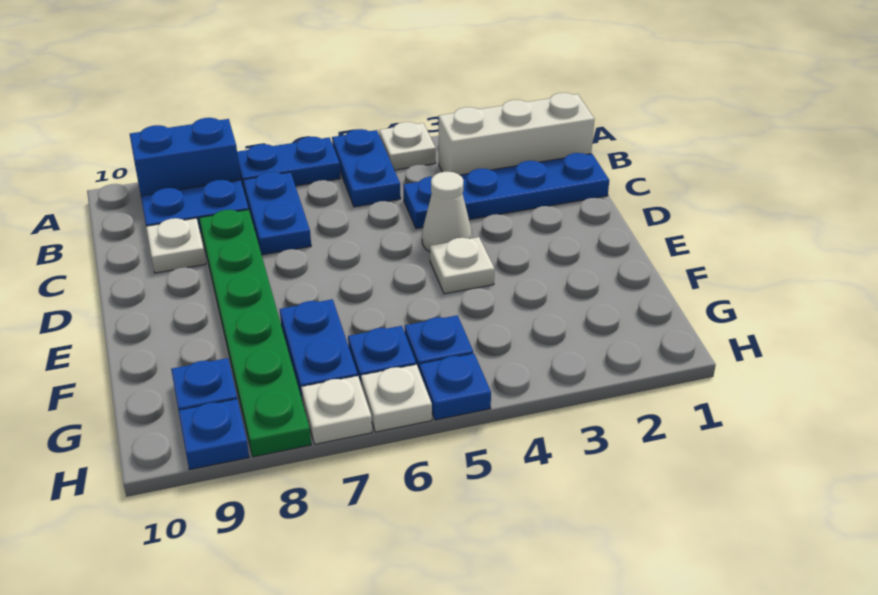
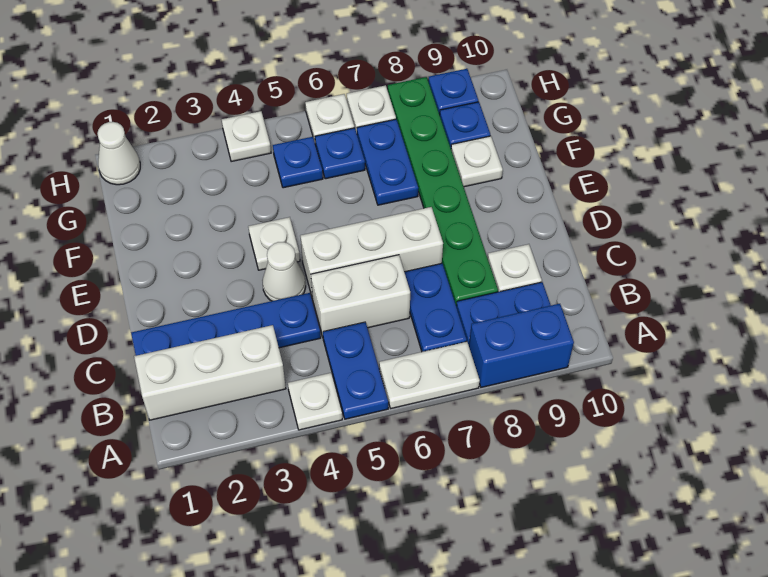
blue 1x2 plate [237,137,340,192] -> white 1x2 plate [379,342,480,408]
none -> white 1x2 brick [311,255,410,336]
none -> white 1x3 brick [300,207,443,298]
none -> white 1x1 plate [451,136,503,187]
none -> white 1x1 cone [97,122,140,185]
none -> white 1x1 plate [222,111,271,162]
blue 1x1 plate [420,354,491,420] -> none

